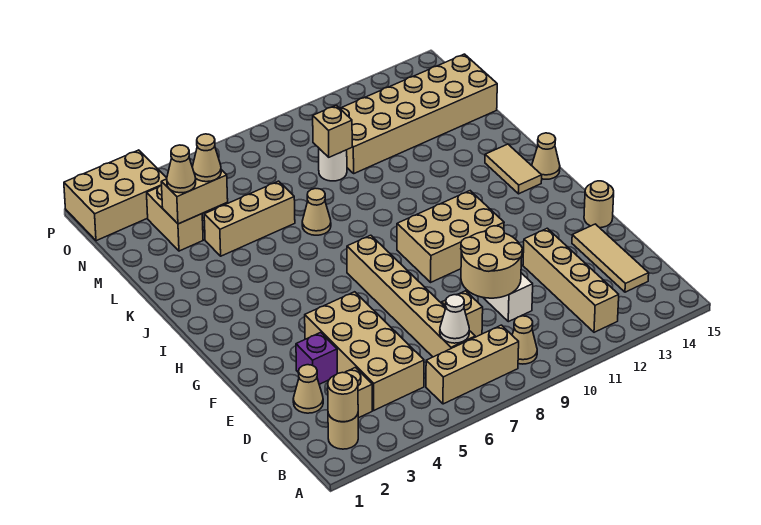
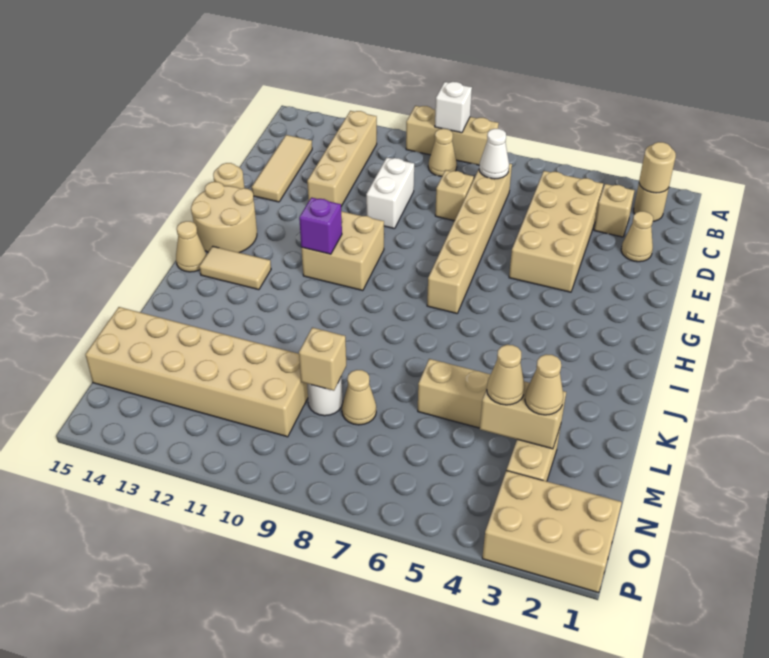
none -> white 1x1 brick [435,82,472,133]
tan 1x3 brick [426,325,519,404] -> tan 1x3 brick moved to [406,106,499,165]
tan 2x2 round brick [461,226,522,298] -> tan 2x2 round brick moved to [191,182,257,253]
purple 1x1 brick [296,332,337,384] -> purple 1x1 brick moved to [299,198,342,254]
tan 2x3 brick [397,191,504,282] -> tan 2x2 brick [301,211,384,291]
tan 1x2 tile [485,144,542,194] -> tan 1x2 tile turned to [199,246,271,290]
tan 1x1 cone [302,188,331,235] -> tan 1x1 cone moved to [342,370,376,425]

